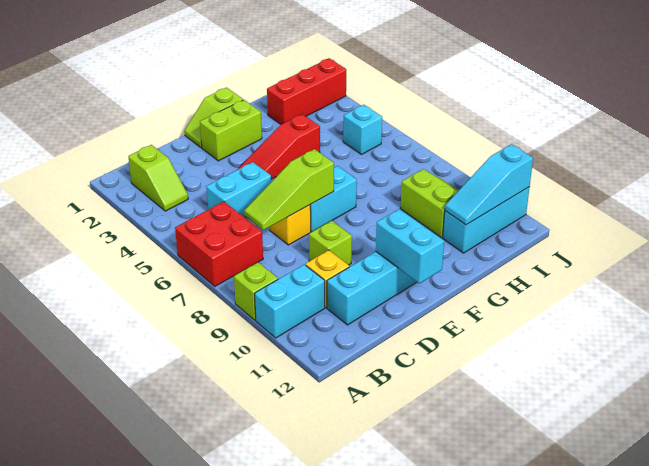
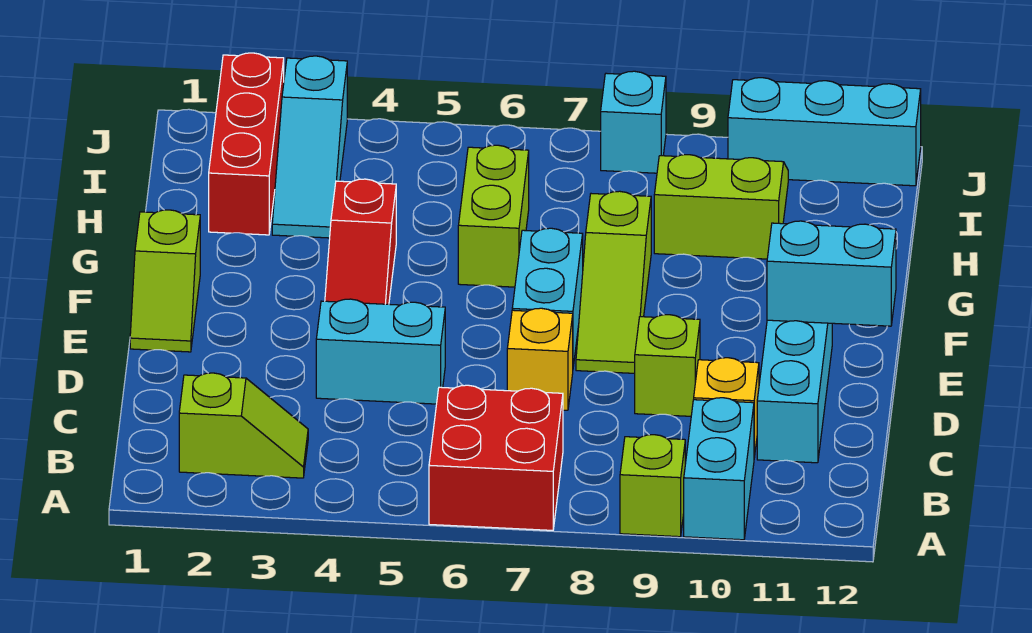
cyan 1x2 brick [206,162,271,217] -> cyan 1x2 brick turned to [316,299,445,404]
lime 1x3 slope [244,149,334,230] -> lime 1x3 slope moved to [576,191,651,373]
lime 1x2 brick [200,100,262,161] -> lime 1x2 brick moved to [458,145,529,287]
cyan 1x3 brick [443,187,530,253] -> cyan 1x3 brick turned to [728,78,921,186]
cyan 1x3 slope [445,144,533,225] -> cyan 1x3 slope moved to [272,56,347,238]
cyan 1x1 brick [343,105,382,154] -> cyan 1x1 brick moved to [601,71,666,173]

